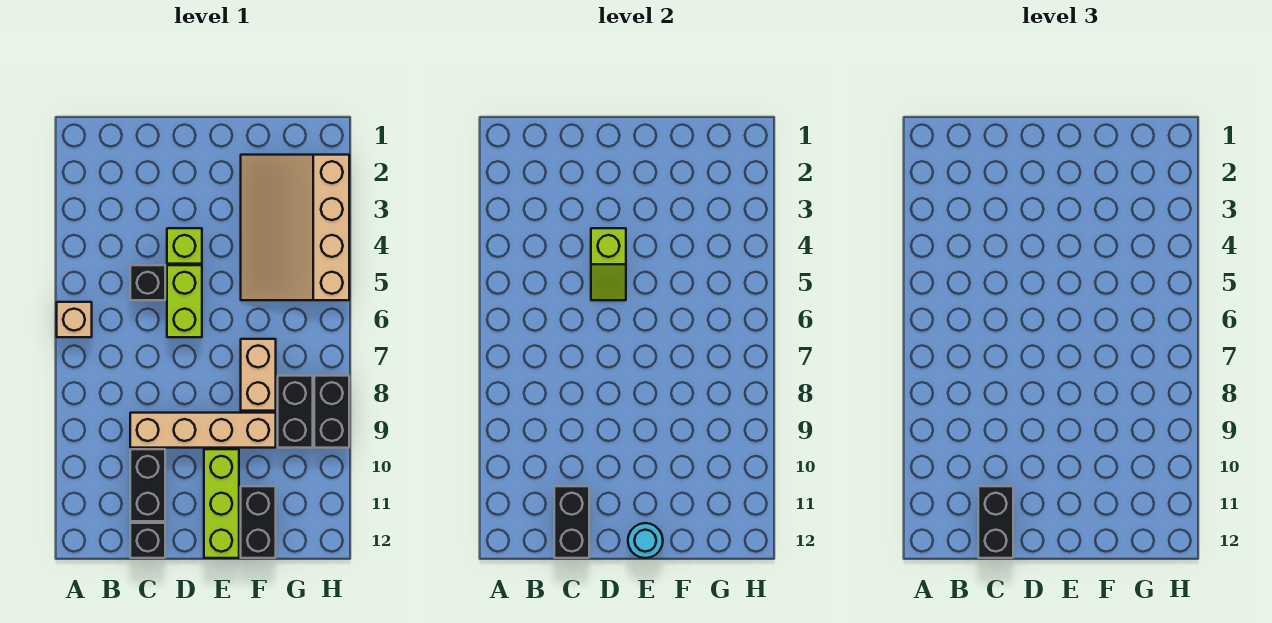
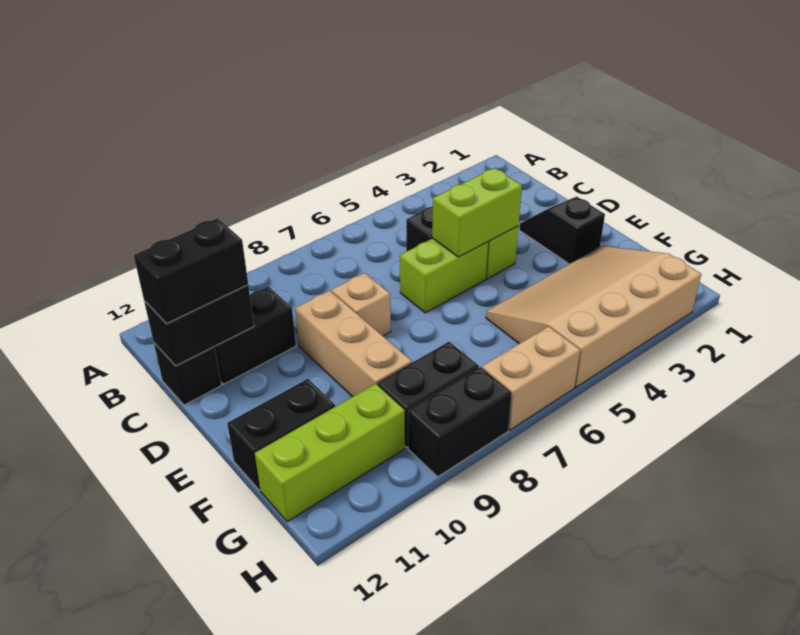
tan 1x1 brick [57,302,92,337] -> tan 1x1 brick moved to [331,273,391,336]
tan 1x4 brick [130,413,276,448] -> tan 1x3 brick [295,291,412,397]
none -> black 1x2 slope [519,197,605,264]
lime 1x2 slope [591,228,626,300] -> lime 1x2 brick [432,168,522,257]
lime 1x3 brick [204,449,239,558] -> lime 1x3 brick moved to [255,384,405,522]
cyan 1x1 round brick [628,523,663,558] -> none
tan 1x2 brick [241,339,276,411] -> tan 1x2 brick moved to [482,326,580,430]

